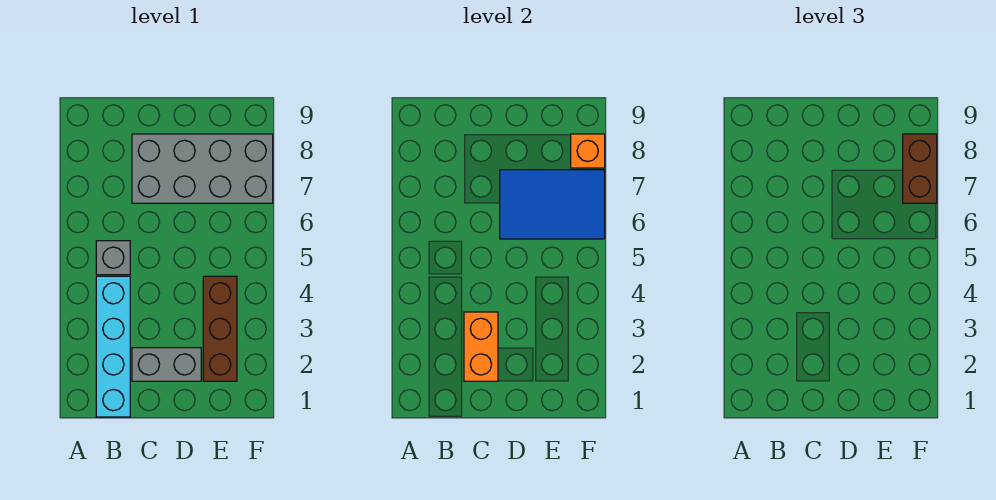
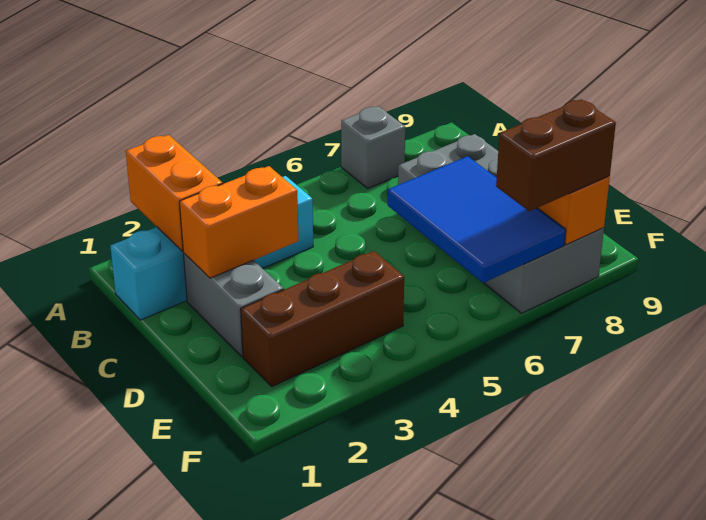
none -> orange 1x2 brick [126,135,223,251]
grey 1x1 brick [96,241,130,275] -> grey 1x1 brick moved to [341,106,405,188]

